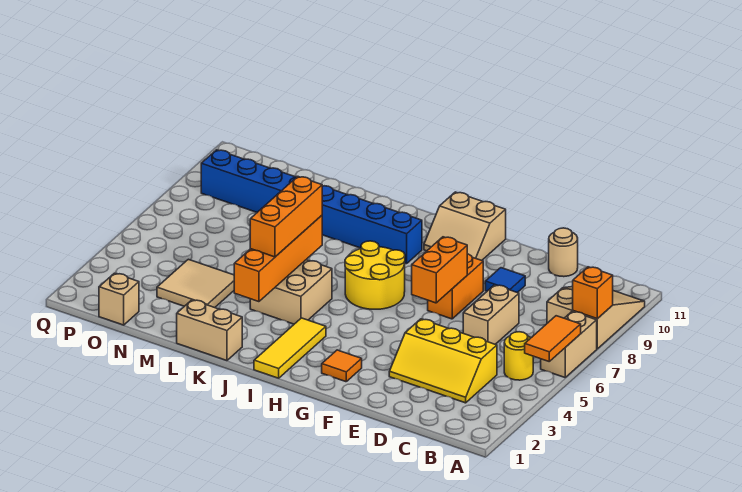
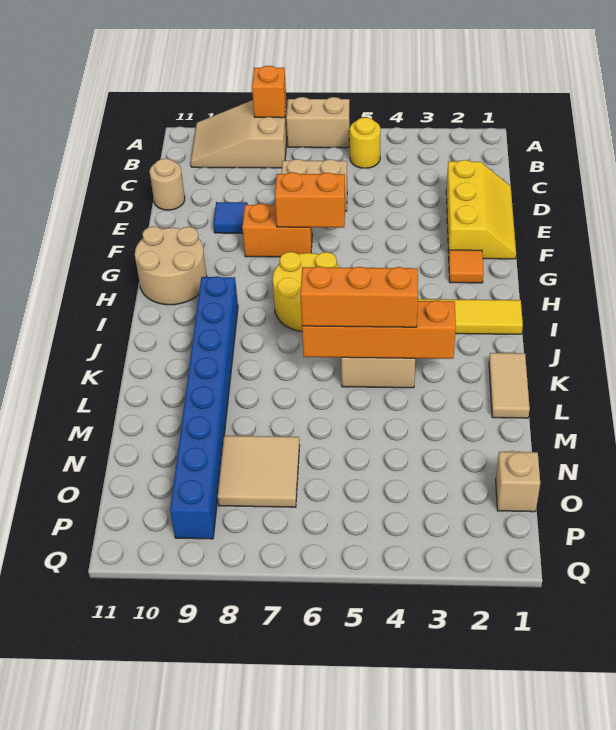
orange 1x2 tile [525,316,581,361] -> none
yellow 2x3 slope [389,319,497,403] -> yellow 2x3 slope moved to [446,160,516,259]
tan 2x2 slope [424,192,506,260] -> tan 2x2 round brick [135,226,207,305]
tan 1x2 brick [177,300,242,361] -> tan 1x2 tile [489,353,530,418]
tan 2x2 tile [157,259,234,308] -> tan 2x2 tile moved to [218,436,300,507]

